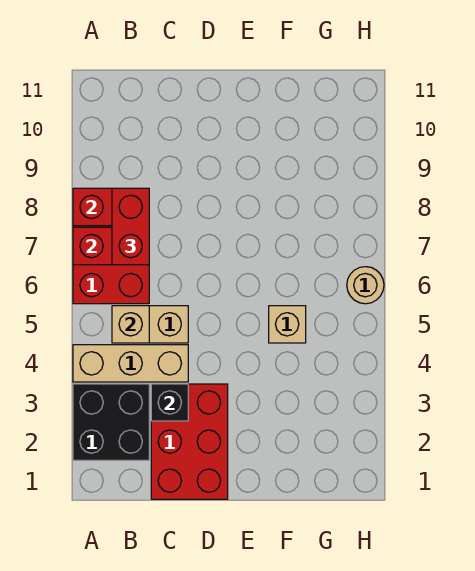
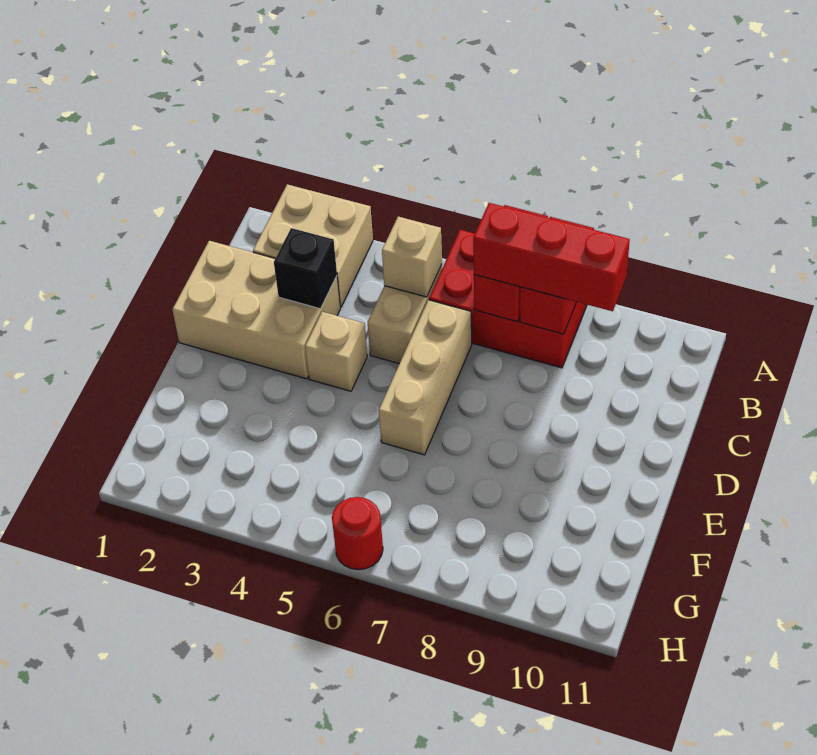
black 2x2 brick [73,384,149,460] -> tan 2x2 brick [253,184,373,307]
tan 1x3 brick [73,345,188,382] -> tan 1x3 brick moved to [379,300,472,455]
red 1x2 brick [112,188,149,265] -> red 1x3 brick [473,203,630,311]
red 2x3 brick [151,384,228,499] -> tan 2x3 brick [172,241,340,379]
tan 1x1 brick [269,306,306,343] -> tan 1x1 brick moved to [305,312,367,391]
tan 1x1 round brick [347,267,384,304] -> red 1x1 round brick [332,497,383,570]

